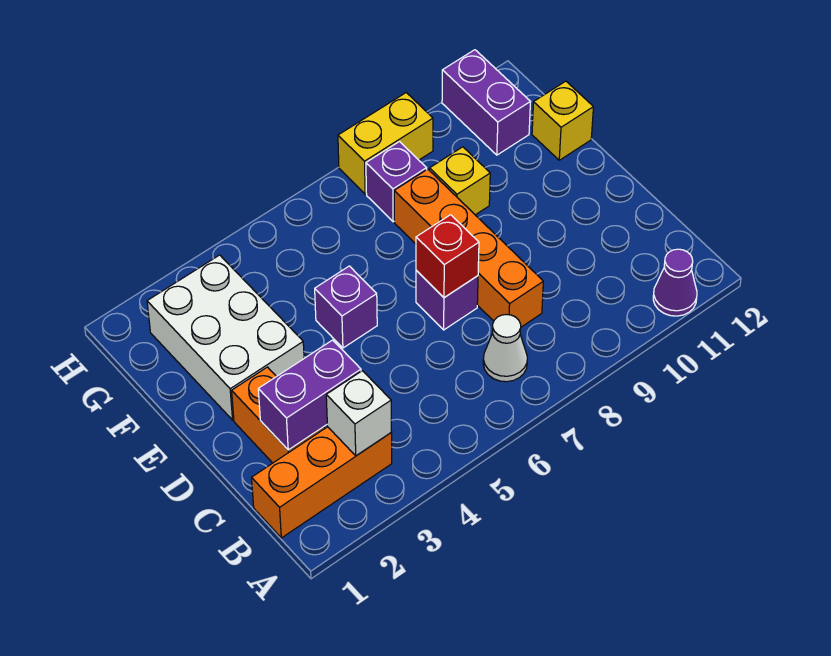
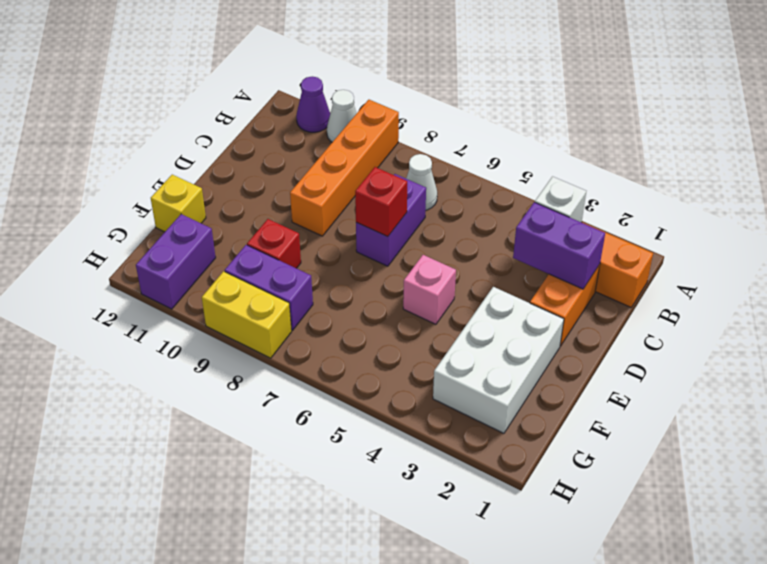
none -> white 1x1 cone [327,90,357,142]
orange 1x4 brick [394,169,543,327] -> orange 1x4 brick moved to [290,100,399,236]
purple 1x1 brick [416,271,478,330] -> purple 1x2 brick [356,174,426,266]
purple 1x1 brick [315,266,377,348] -> pink 1x1 brick [403,255,456,324]
yellow 1x1 brick [430,147,490,215] -> red 1x1 brick [247,219,301,268]
purple 1x1 brick [366,142,427,222] -> purple 1x2 brick [225,245,313,330]

